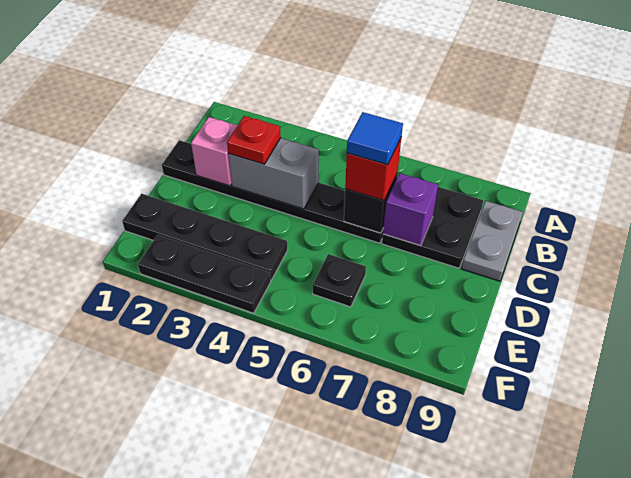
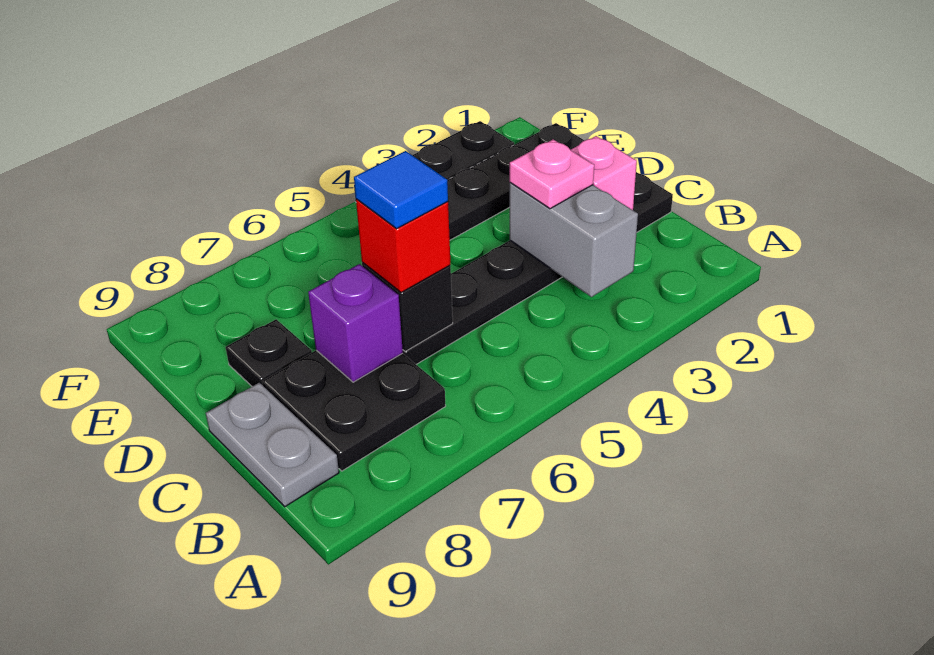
grey 1x2 brick [228,138,319,209] -> grey 1x2 brick turned to [510,183,638,297]
red 1x1 plate [227,116,281,164] -> pink 1x1 plate [510,139,594,209]
black 1x1 plate [313,254,366,307] -> black 1x1 plate moved to [226,319,312,386]

